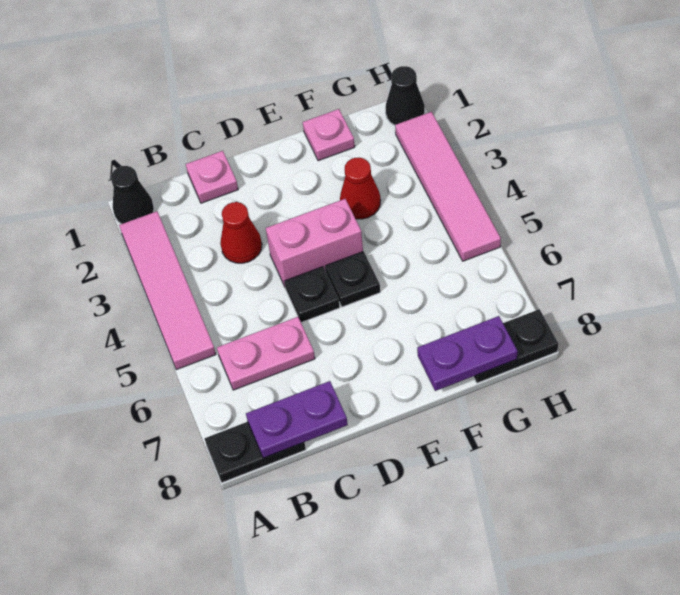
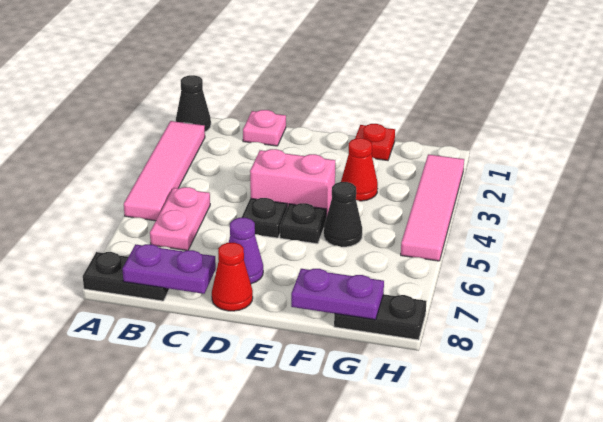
pink 1x2 plate [217,317,315,390] -> pink 1x2 plate turned to [150,187,210,250]
red 1x1 cone [220,202,262,263] -> red 1x1 cone moved to [212,243,253,311]
none -> purple 1x1 cone [229,218,263,284]
pink 1x1 plate [303,109,355,161] -> red 1x1 plate [355,124,395,161]
black 1x1 cone [386,66,425,125] -> black 1x1 cone moved to [324,182,362,247]

